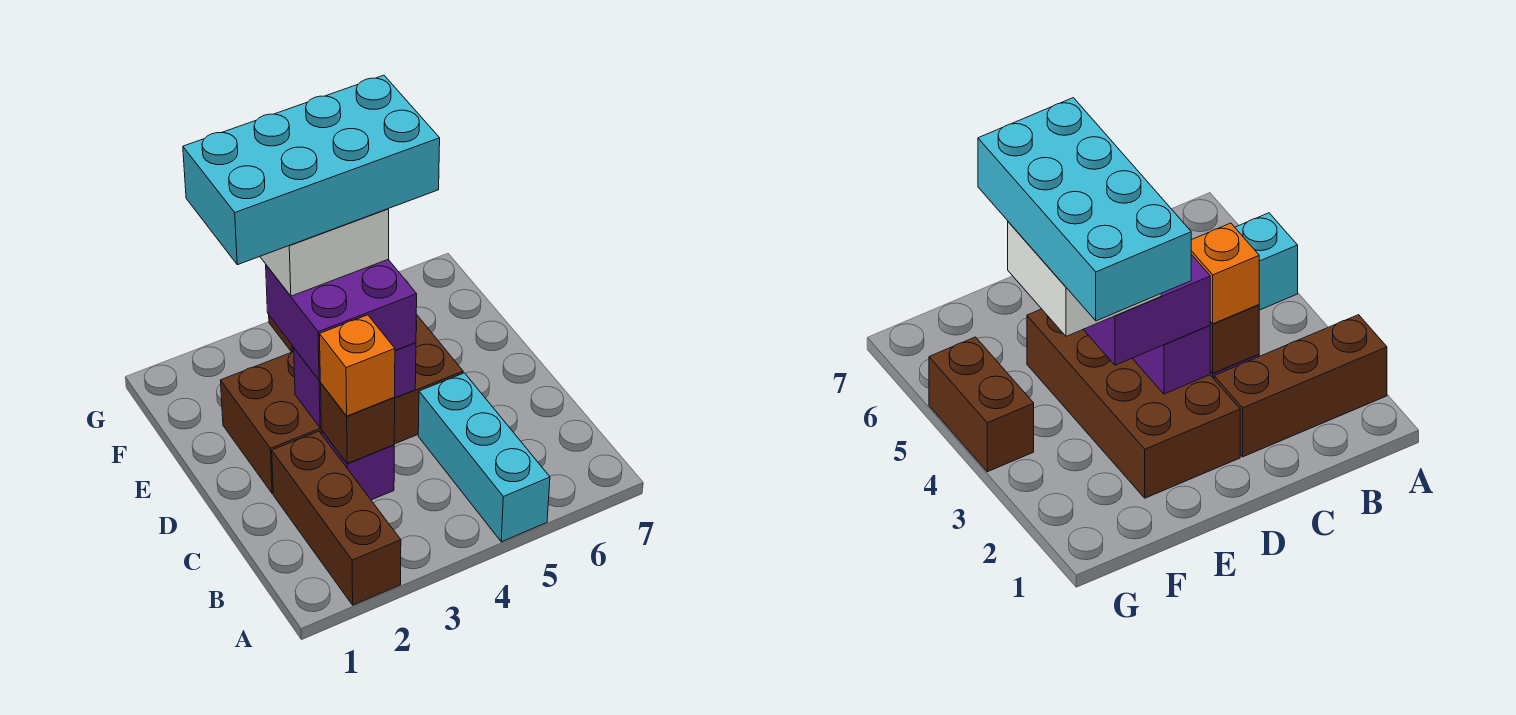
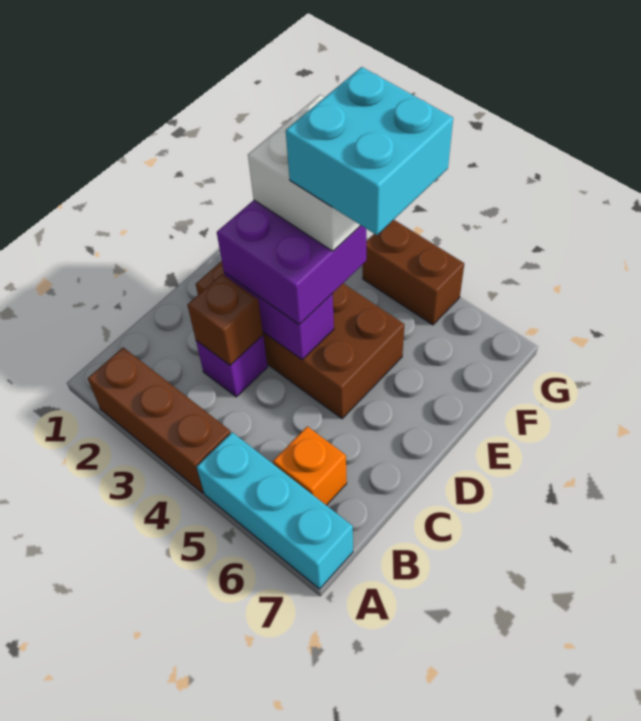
brown 1x3 brick [272,431,401,605] -> brown 1x3 brick turned to [88,348,231,493]
cyan 1x3 brick [418,373,550,542] -> cyan 1x3 brick turned to [197,432,353,589]
orange 1x1 brick [319,315,395,416] -> orange 1x1 brick moved to [273,426,347,505]
cyan 2x4 brick [183,75,440,265] -> cyan 2x2 brick [286,67,453,235]

